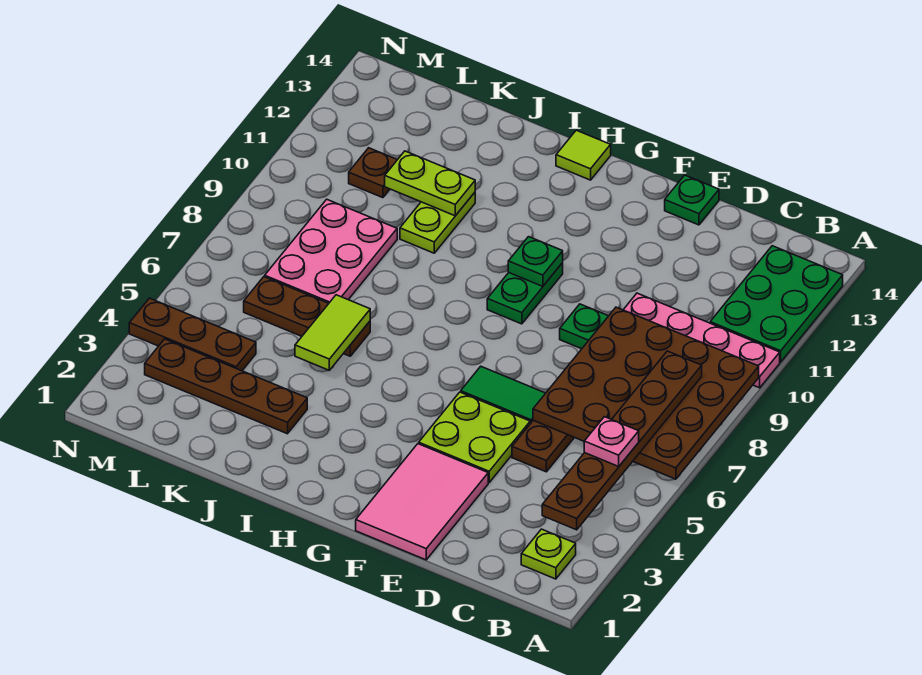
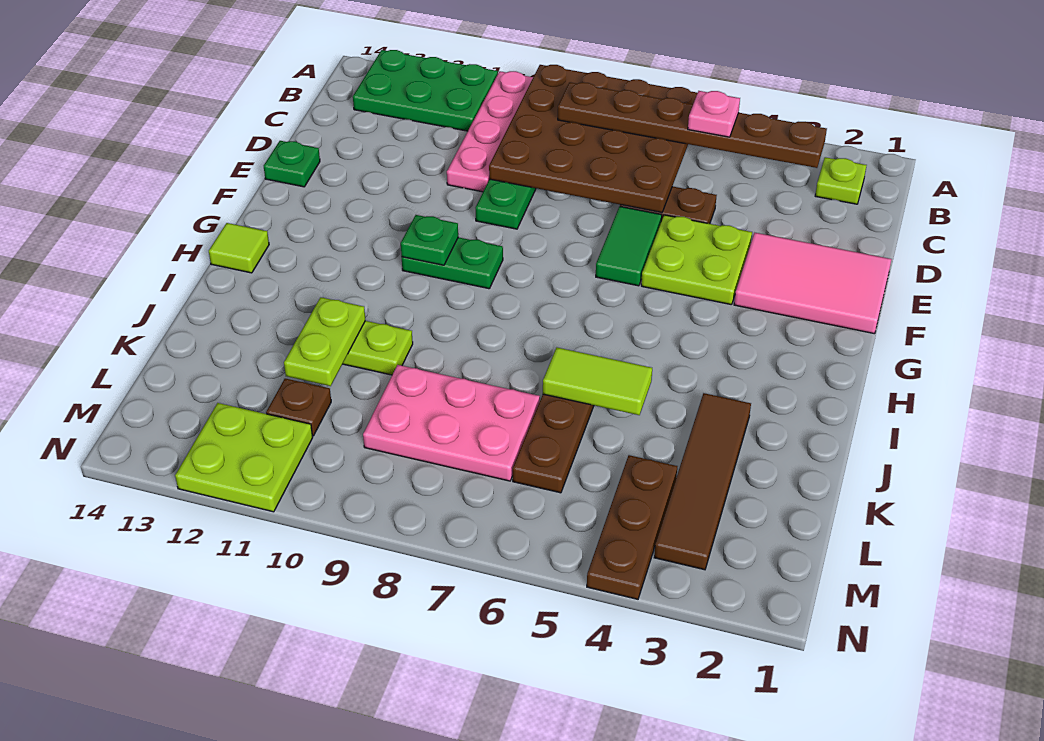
brown 1x4 plate [145,339,307,434] -> brown 1x4 tile [654,393,751,570]
none -> lime 2x2 plate [175,403,313,512]

